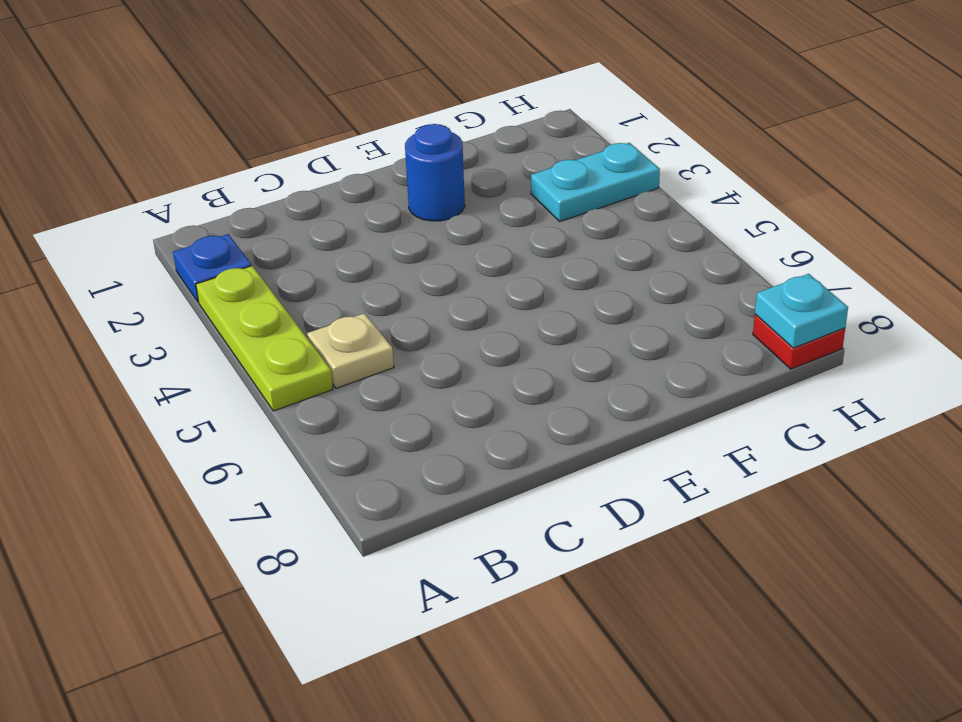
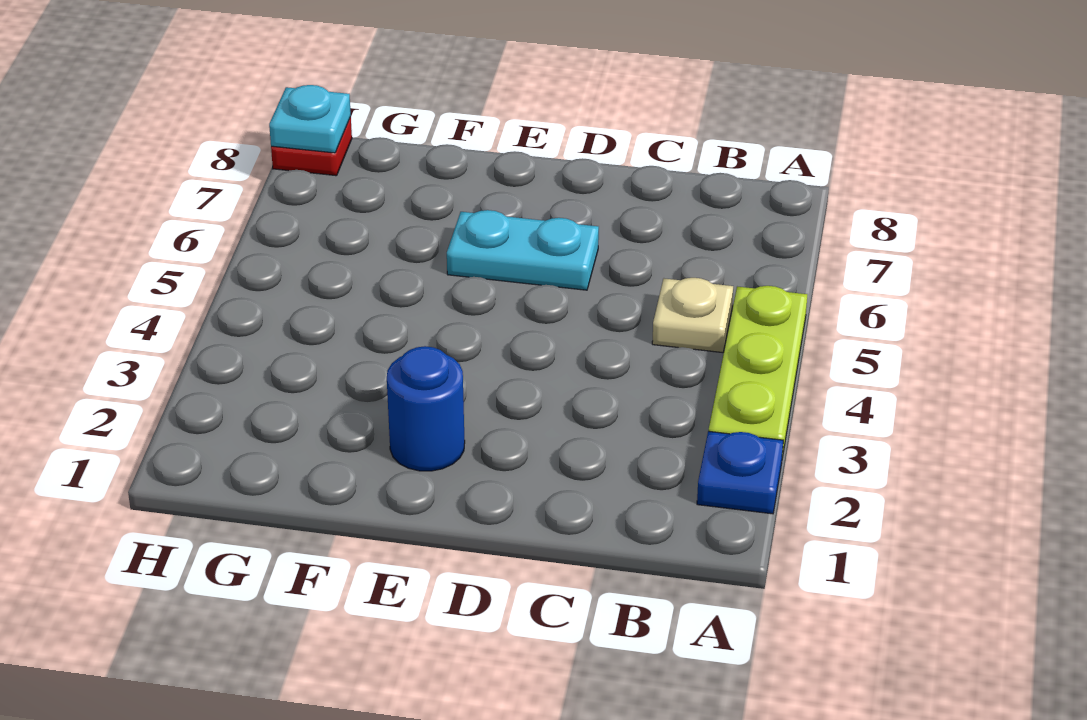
cyan 1x2 plate [531,143,660,221] -> cyan 1x2 plate moved to [447,210,599,290]

